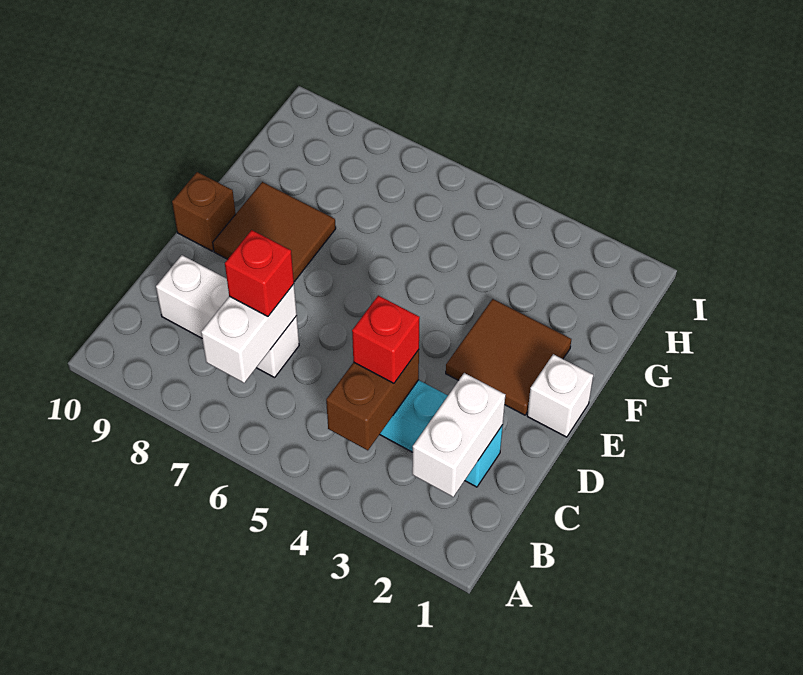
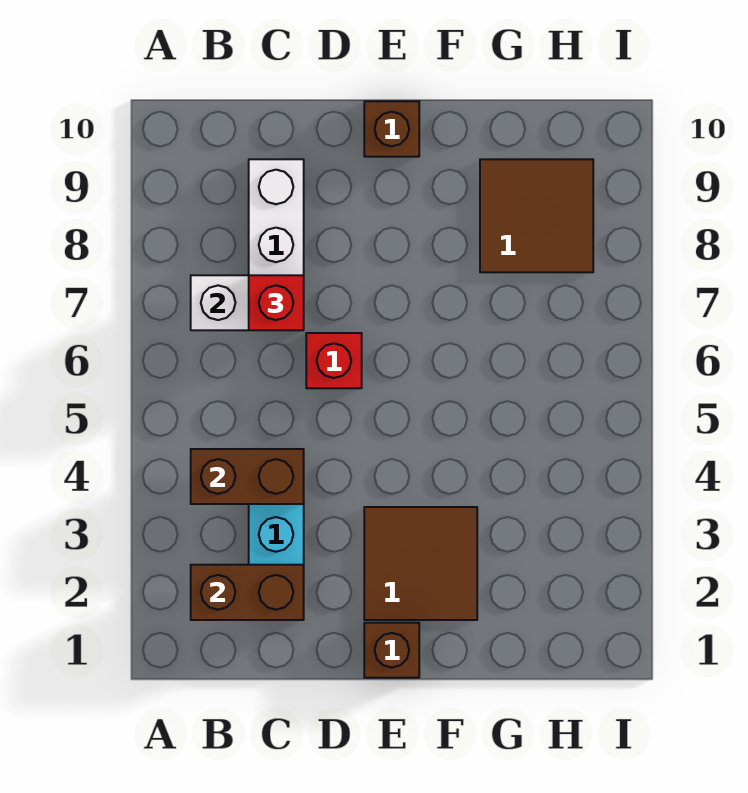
white 1x2 brick [412,373,505,497] -> brown 1x2 brick [191,565,304,620]
red 1x1 brick [352,295,420,383] -> red 1x1 brick moved to [306,333,362,388]
white 1x1 brick [527,354,593,437] -> brown 1x1 brick [364,623,419,678]
brown 2x2 tile [213,182,336,282] -> brown 2x2 tile moved to [480,159,593,272]

